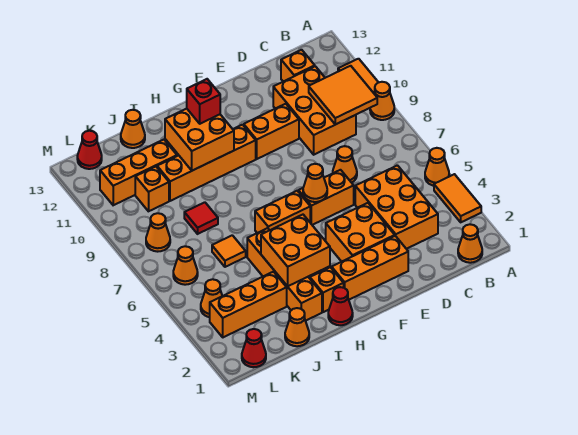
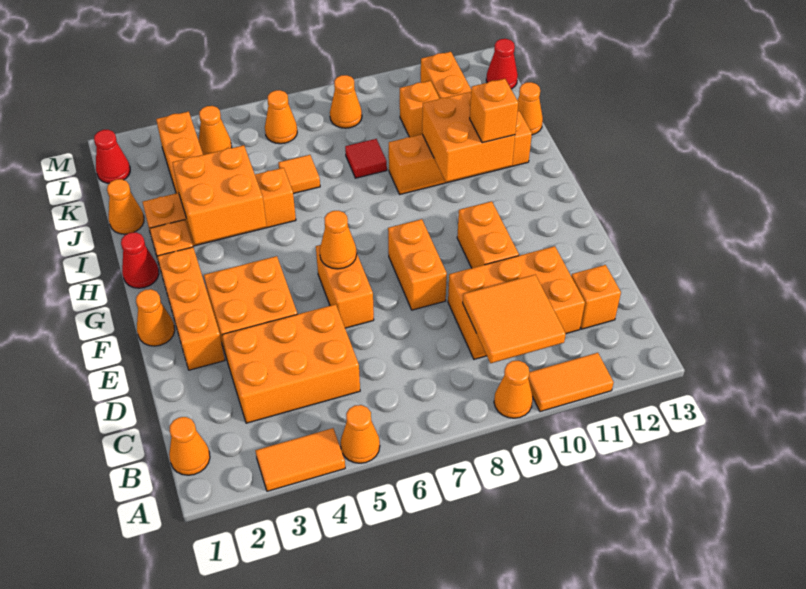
orange 1x1 cone [333,146,357,183] -> orange 1x1 cone moved to [136,289,175,346]
orange 1x2 brick [255,191,310,233] -> orange 1x2 brick moved to [388,219,447,310]
orange 1x4 brick [157,125,256,201] -> orange 1x4 brick turned to [389,111,532,194]
red 1x1 brick [187,79,220,124] -> orange 1x1 brick [470,79,518,143]

